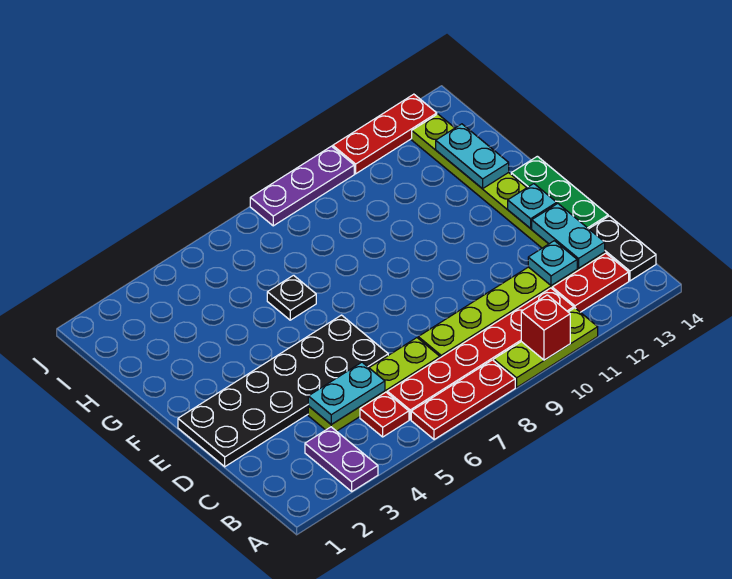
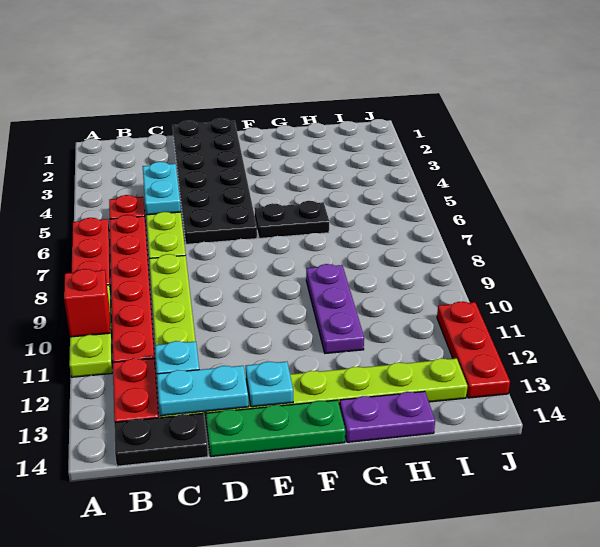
purple 1x2 plate [305,427,378,491] -> purple 1x2 plate moved to [340,391,435,442]
black 1x1 plate [267,275,316,320] -> black 1x2 plate [255,201,329,238]
cyan 1x2 plate [436,124,509,189] -> none
purple 1x3 plate [250,146,354,226] -> purple 1x3 plate moved to [306,264,364,353]

